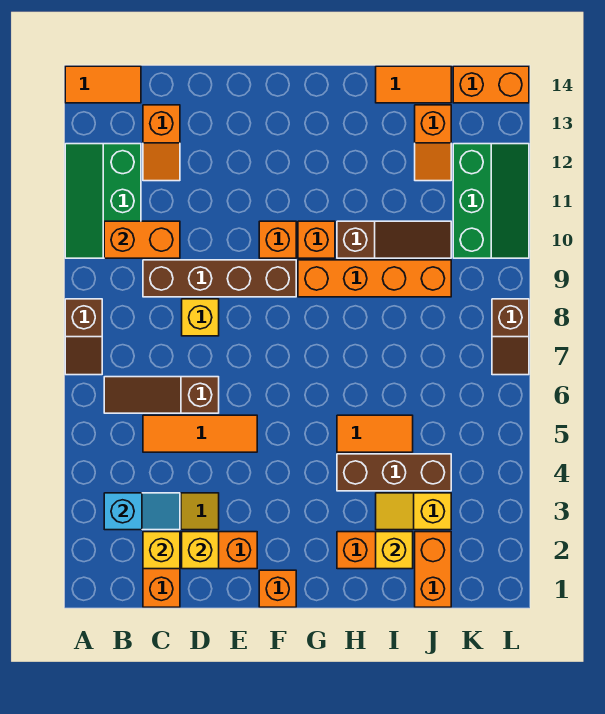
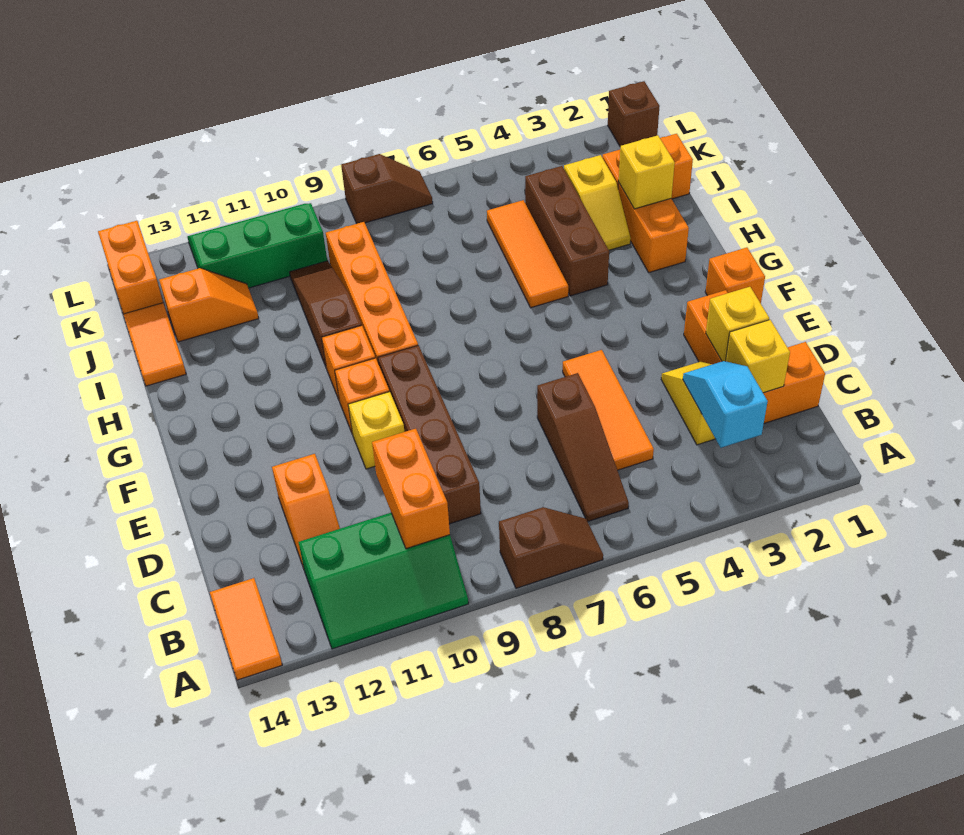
orange 1x2 slope [143,105,180,181] -> orange 1x2 slope turned to [272,454,340,568]
yellow 1x1 brick [182,299,219,336] -> yellow 1x1 brick moved to [348,392,404,469]
orange 1x2 tile [337,415,413,452] -> orange 1x3 tile [487,200,568,308]
none -> brown 1x1 brick [608,81,660,146]

